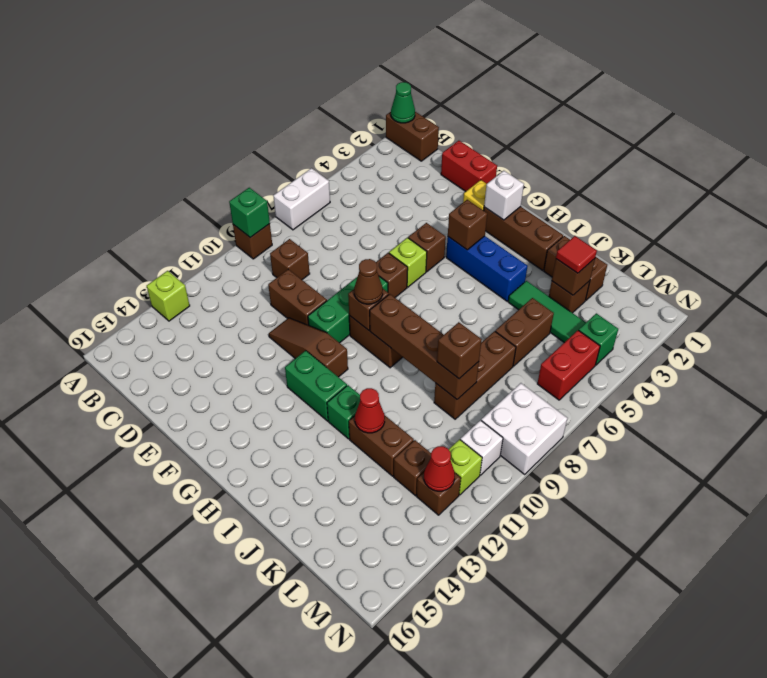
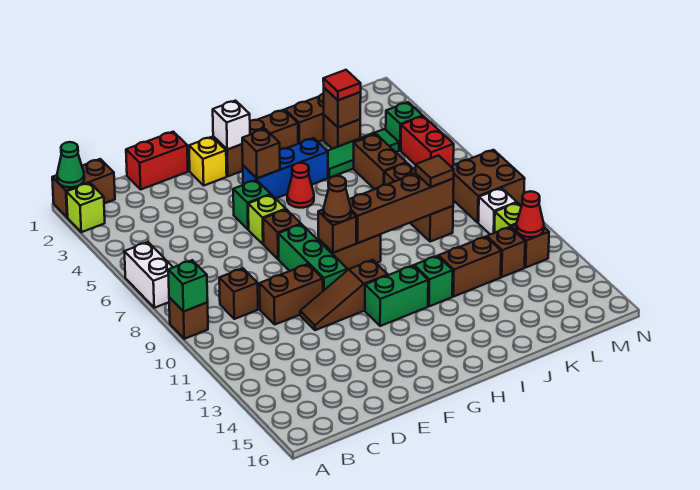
lime 1x1 brick [147,271,190,321] -> lime 1x1 brick moved to [67,183,105,232]
brown 1x1 brick [408,223,446,272] -> green 1x1 brick [233,180,271,229]
red 1x1 cone [355,388,385,433] -> red 1x1 cone moved to [287,163,314,208]
brown 1x1 brick [437,322,482,379] -> brown 1x1 tile [416,156,454,187]
white 2x2 brick [481,383,567,474] -> brown 2x2 brick [451,150,525,223]

